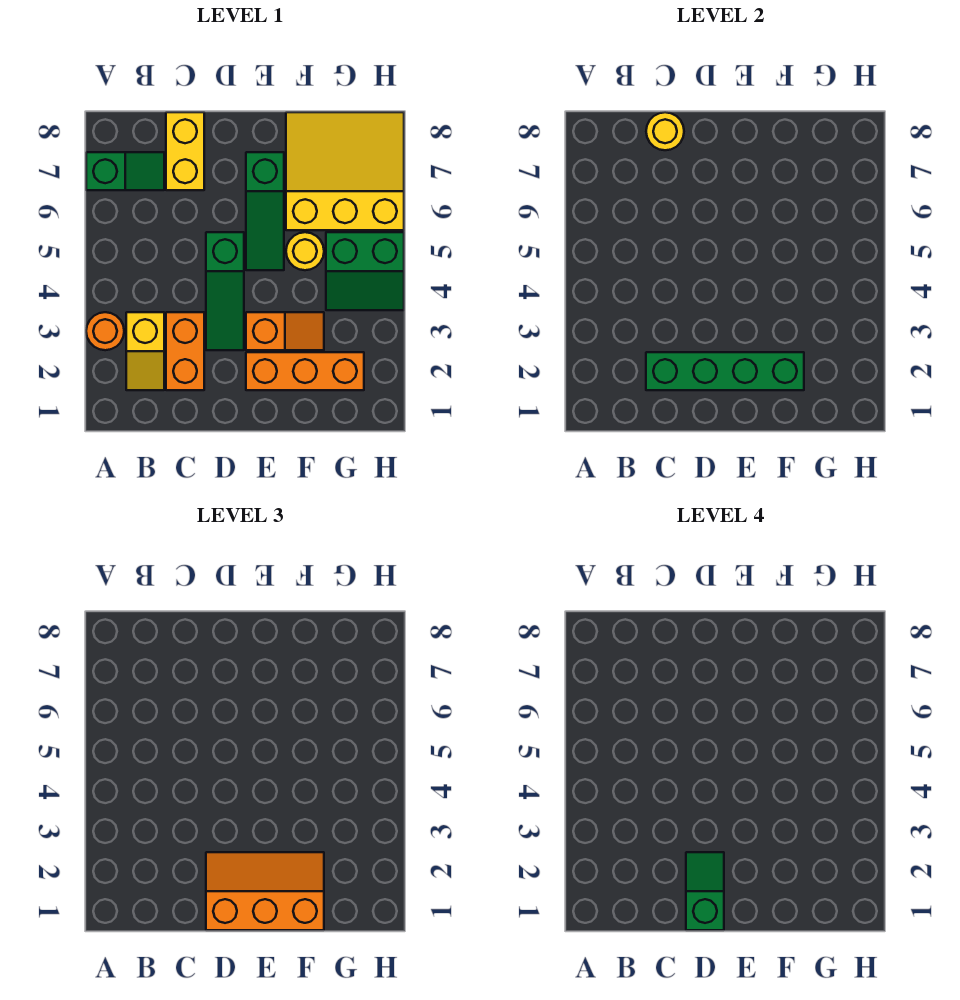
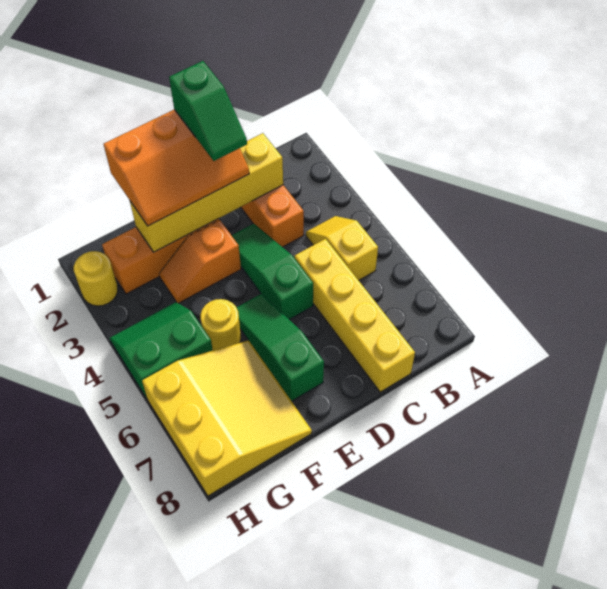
orange 1x1 round brick [86,312,124,350] -> none
green 1x2 slope [86,152,164,190] -> none
yellow 1x2 slope [126,312,164,390] -> yellow 1x2 slope moved to [306,216,378,280]
green 1x4 brick [646,352,804,390] -> yellow 1x4 brick [130,133,283,252]
yellow 1x2 brick [166,112,204,190] -> yellow 1x4 brick [295,239,415,392]
yellow 1x1 round brick [646,112,684,150] -> yellow 1x1 round brick moved to [74,251,118,306]
yellow 3x3 slope [286,112,404,230] -> yellow 3x3 slope turned to [142,340,312,496]

